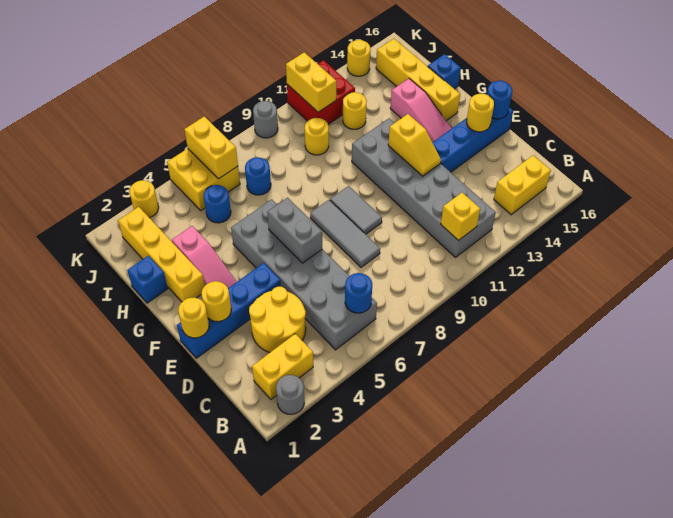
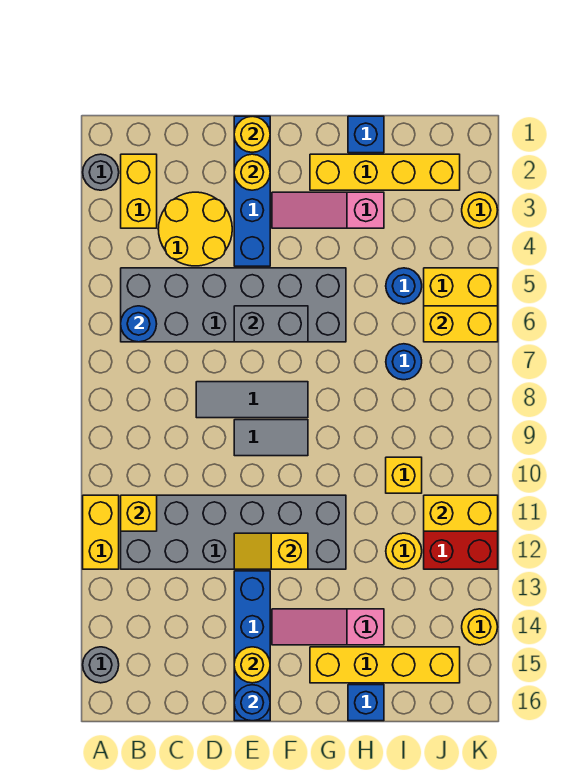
yellow 1x2 brick [494,155,551,215] -> yellow 1x2 brick moved to [83,495,119,569]
yellow 1x1 round brick [305,118,329,155] -> yellow 1x1 brick [386,457,422,493]
grey 1x1 round brick [253,101,278,138] -> grey 1x1 round brick moved to [83,647,119,683]

